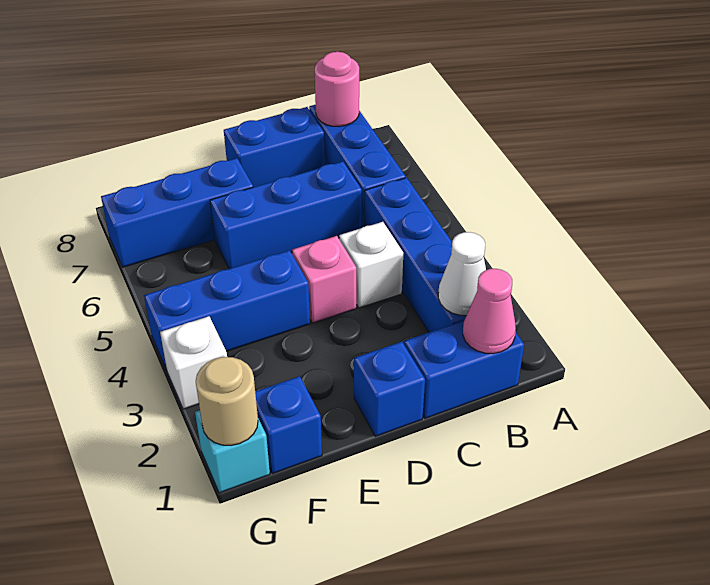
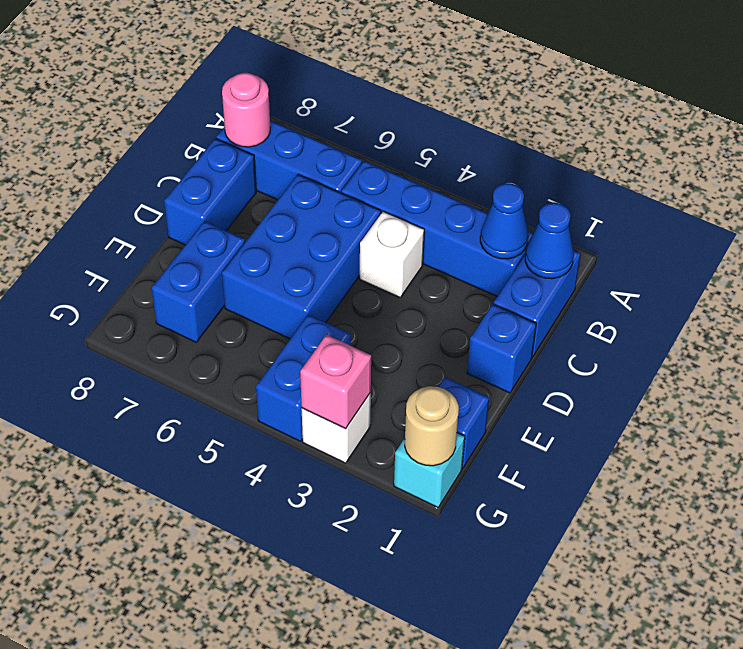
pink 1x1 cone [463,269,516,354] -> blue 1x1 cone [525,203,574,279]
white 1x1 cone [438,232,486,316] -> blue 1x1 cone [480,183,528,259]
blue 1x3 brick [210,162,362,269] -> blue 2x3 brick [222,174,381,339]
pink 1x1 brick [292,236,356,323] -> pink 1x1 brick moved to [300,335,371,429]
blue 1x3 brick [144,250,310,370] -> blue 1x2 brick [256,315,351,441]
blue 1x3 brick [101,158,253,267] -> blue 1x2 brick [152,221,245,342]

